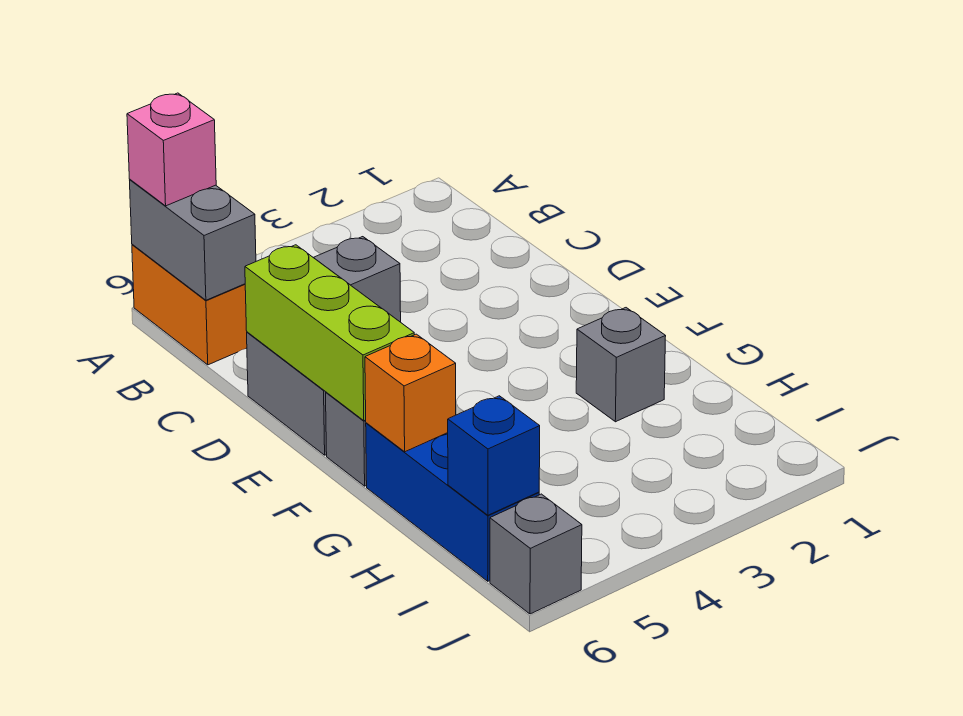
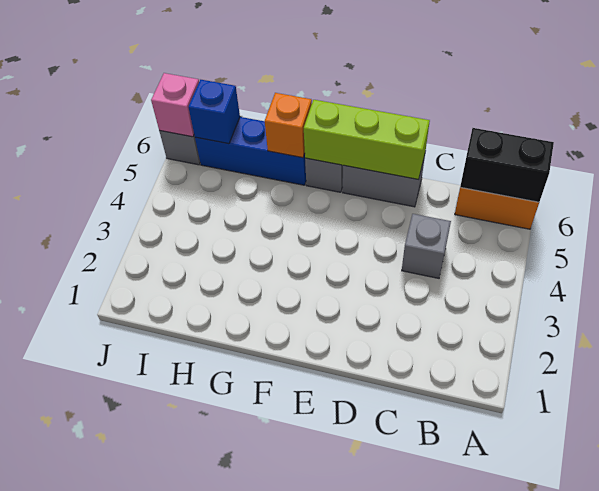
grey 1x2 brick [130,180,256,300] -> black 1x2 brick [460,128,554,202]
pink 1x1 brick [127,93,216,206] -> pink 1x1 brick moved to [151,73,199,137]
grey 1x1 brick [576,308,666,422] -> none

